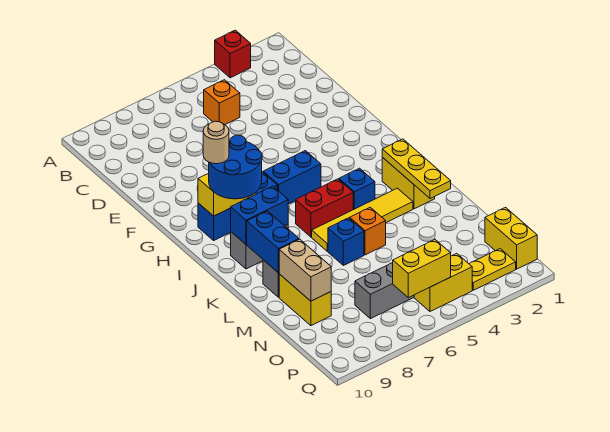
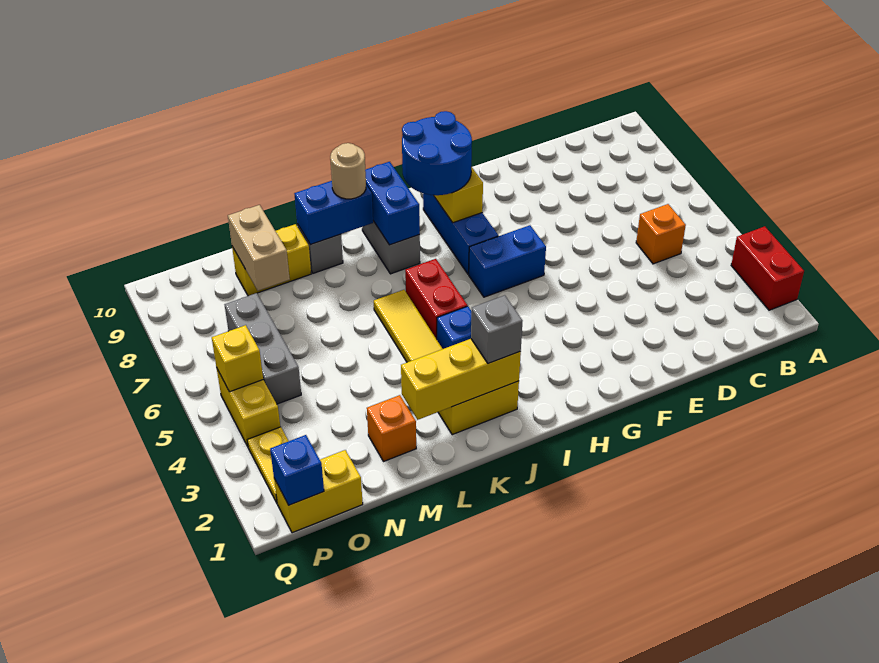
red 1x1 brick [215,30,251,78] -> red 1x2 brick [731,226,804,310]
blue 1x2 brick [263,151,321,204] -> blue 1x2 brick turned to [469,225,546,297]
tan 1x1 round brick [203,121,229,164] -> tan 1x1 round brick moved to [330,143,366,199]
yellow 1x3 plate [382,139,451,199] -> yellow 1x3 brick [401,339,521,420]
none -> grey 1x1 brick [471,295,522,364]
orange 1x1 brick [350,207,386,255] -> orange 1x1 brick moved to [367,395,416,462]
blue 1x1 brick [328,218,364,265] -> blue 1x1 brick moved to [270,435,324,505]
tan 1x2 brick [279,239,331,301] -> tan 1x2 brick turned to [228,205,290,291]
yellow 1x2 brick [393,240,451,298] -> yellow 1x1 brick [212,325,263,392]

